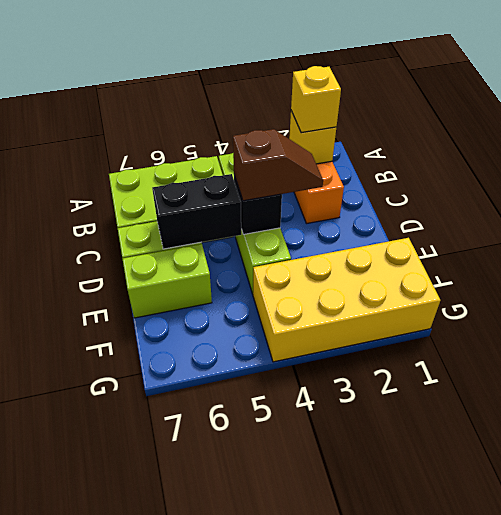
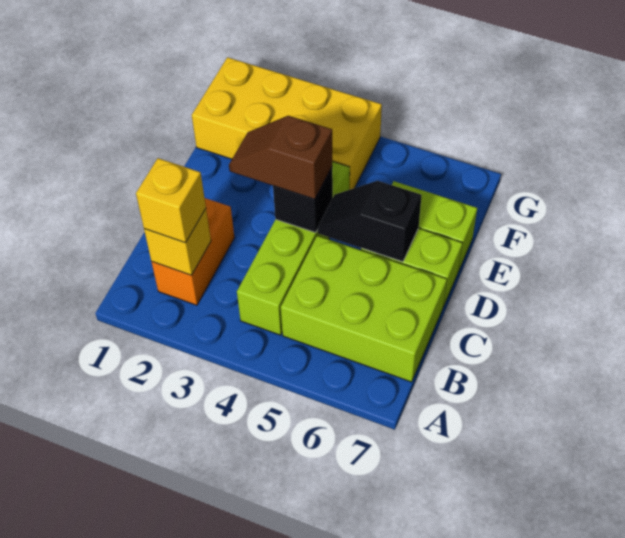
black 1x2 brick [152,174,241,249] -> black 1x2 slope [318,181,422,262]

